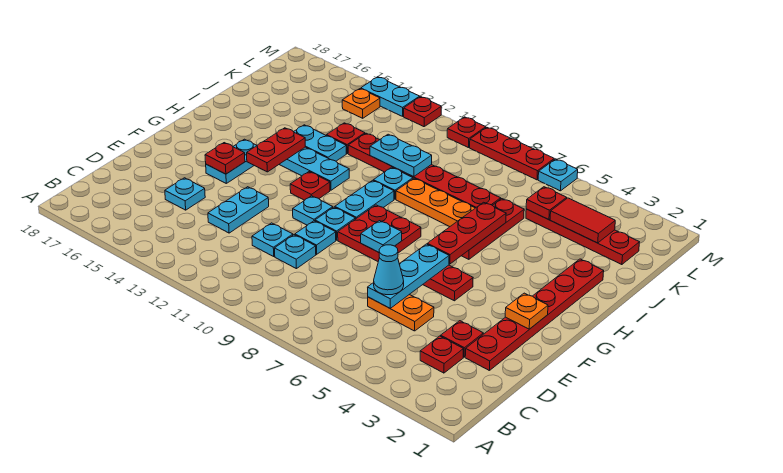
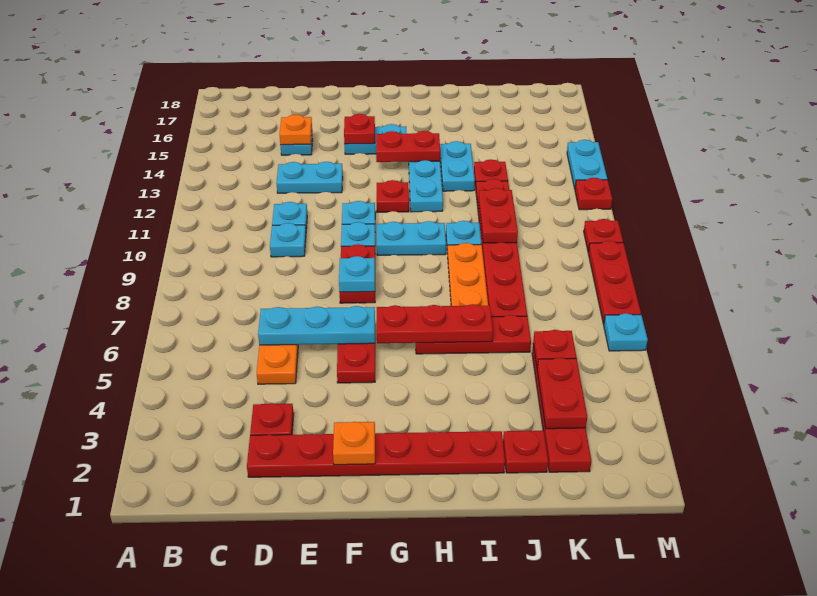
red 1x1 plate [420,336,463,373] -> red 1x1 plate moved to [503,431,548,473]
cyan 1x1 cone [374,245,404,295] -> none
cyan 1x1 plate [295,221,336,254] -> none
red 2x2 plate [338,205,421,261] -> red 1x2 plate [340,244,375,303]
cyan 1x2 plate [370,134,432,177] -> red 1x2 plate [479,188,518,243]
red 1x2 tile [550,198,615,243] -> red 1x2 plate [537,358,587,429]
orange 1x1 plate [342,89,380,118] -> orange 1x1 plate moved to [280,115,312,145]

